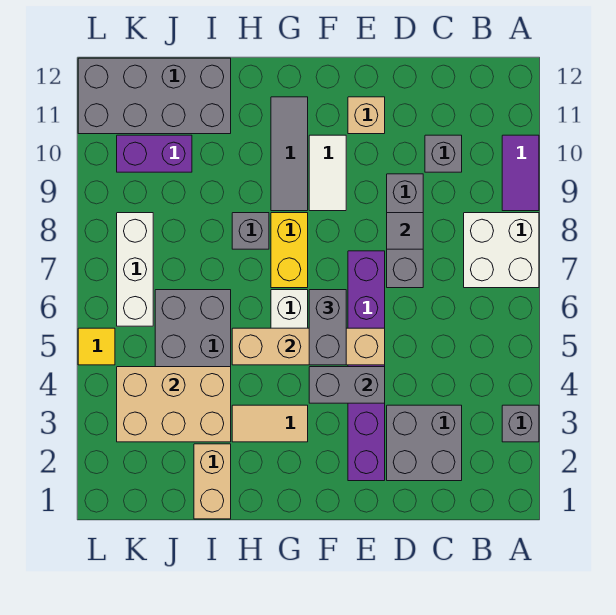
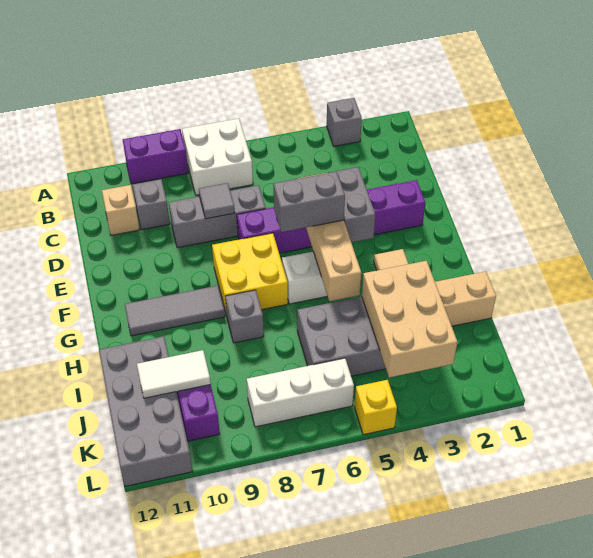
purple 1x2 tile [502,135,539,211] -> purple 1x2 brick [123,129,188,184]
grey 2x2 brick [387,405,462,481] -> none
tan 1x1 brick [348,97,385,134] -> tan 1x1 brick moved to [102,185,140,235]
white 1x2 tile [309,135,346,211] -> white 1x2 tile moved to [137,350,211,398]
yellow 1x2 brick [271,213,308,288] -> yellow 2x2 brick [212,233,288,316]
yellow 1x1 tile [78,328,115,365] -> yellow 1x1 brick [354,380,397,435]

